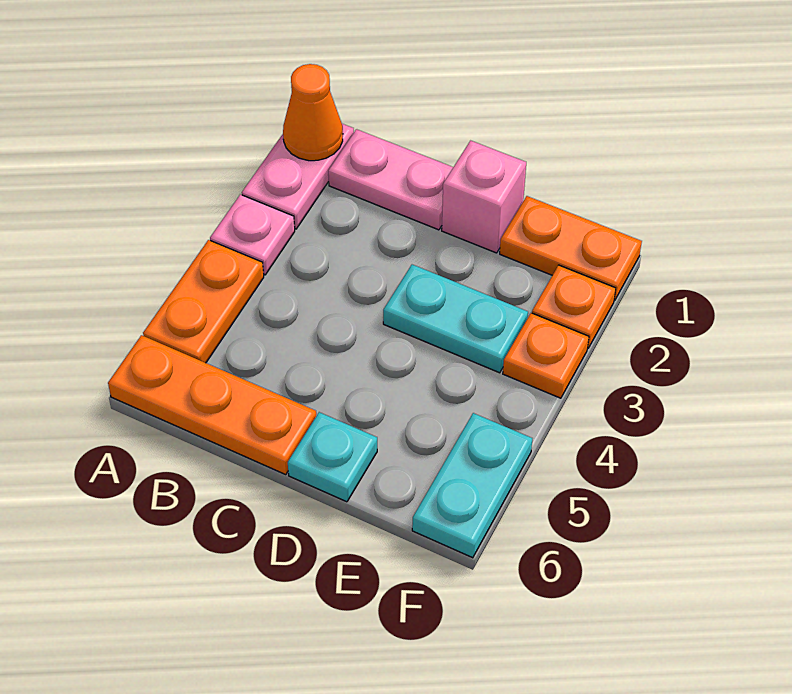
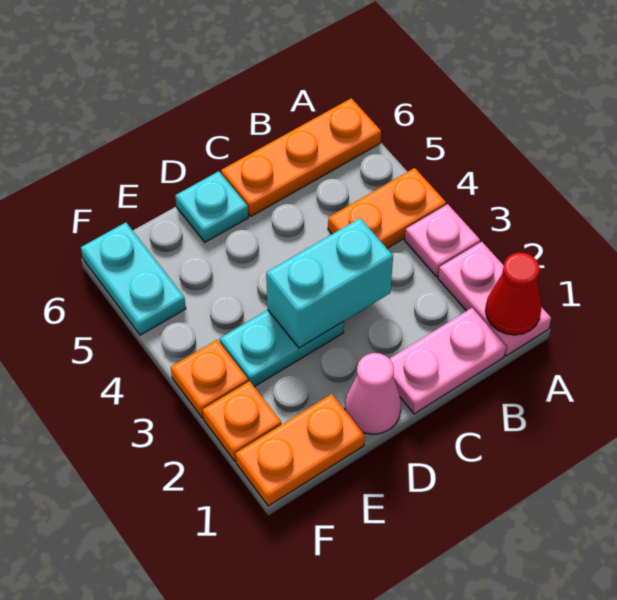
orange 1x1 cone [283,64,343,161] -> red 1x1 cone [486,253,542,335]
orange 1x2 plate [143,240,264,363] -> orange 1x2 plate turned to [328,168,446,248]
none -> cyan 1x2 brick [266,218,393,348]
pink 1x1 brick [442,141,526,253] -> pink 1x1 cone [345,353,401,434]

